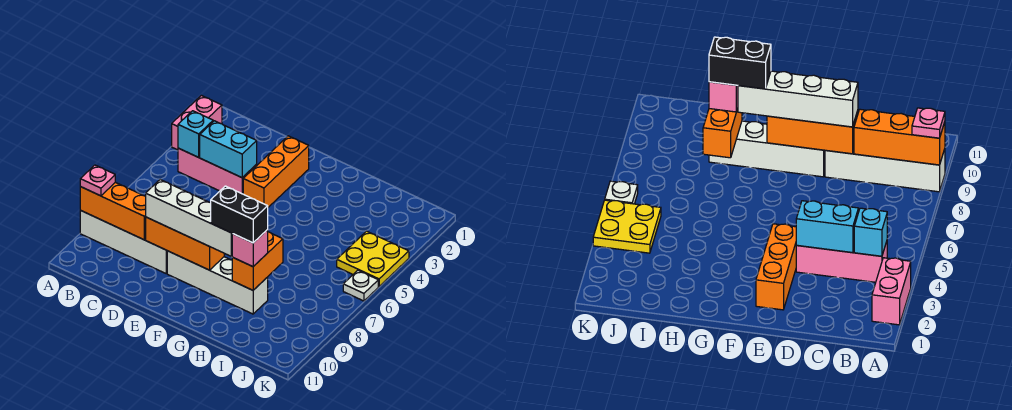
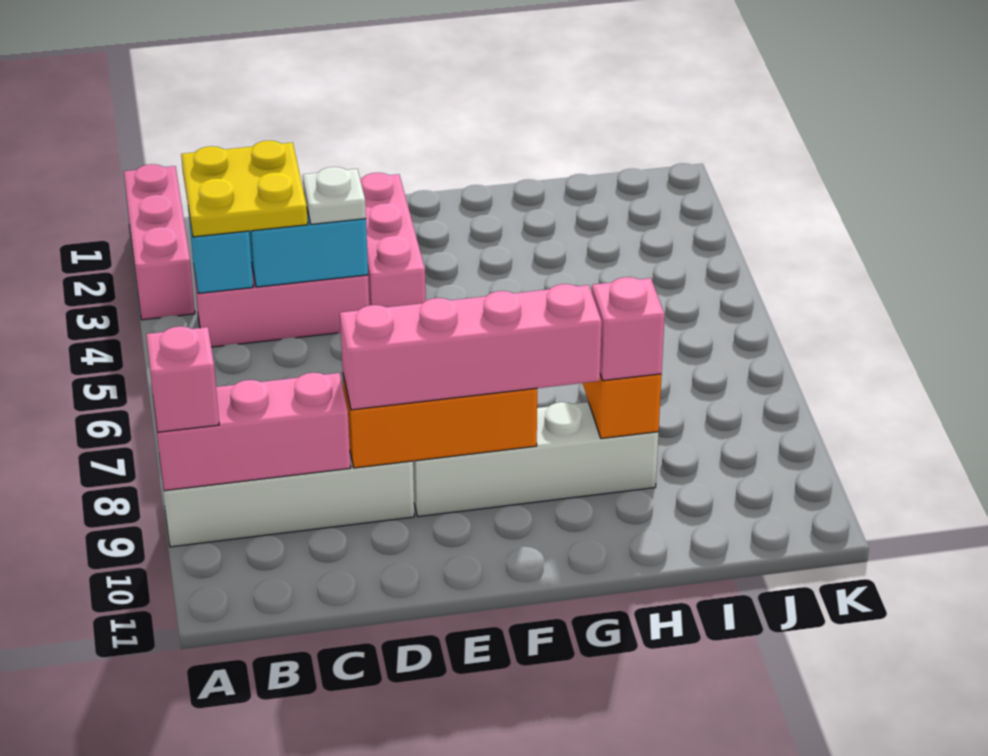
pink 1x2 brick [172,95,222,150] -> pink 1x3 brick [124,164,195,320]
orange 1x3 brick [80,182,146,240] -> pink 1x3 brick [154,373,351,491]
pink 1x1 plate [80,165,115,196] -> pink 1x1 brick [146,326,219,432]
white 1x4 brick [146,180,232,257] -> pink 1x4 brick [340,284,602,410]
orange 1x3 brick [243,136,309,207] -> pink 1x3 brick [360,173,426,307]
black 1x2 brick [211,186,268,243] -> none
yellow 2x2 plate [337,231,409,286] -> yellow 2x2 plate moved to [181,141,308,237]
white 1x1 plate [343,270,378,301] -> white 1x1 plate moved to [303,167,366,224]

